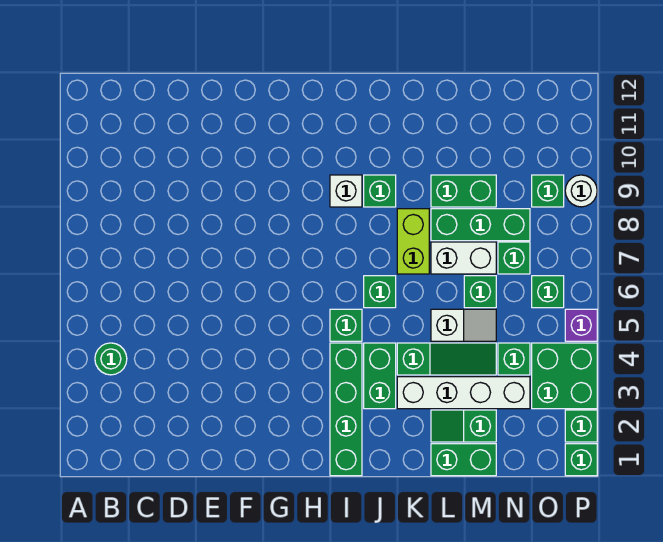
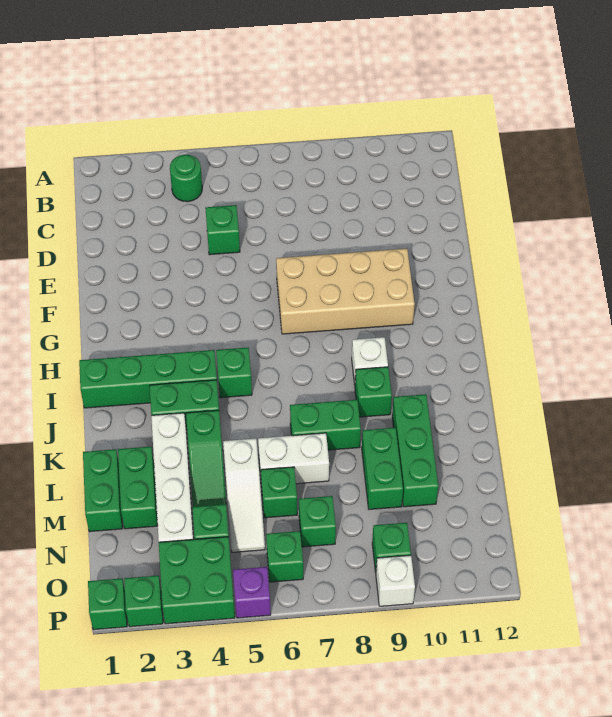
none -> tan 2x4 brick [276,249,415,334]
green 1x1 brick [364,276,396,308] -> green 1x1 brick moved to [205,205,240,255]
lime 1x2 brick [397,209,429,274] -> green 1x2 brick [290,400,361,450]
green 1x2 slope [431,410,496,442] -> green 1x2 brick [118,447,157,529]
white 1x2 slope [431,309,496,341] -> white 1x3 slope [223,438,265,552]
white 1x2 brick [431,242,496,274] -> white 1x2 brick turned to [258,433,329,484]
green 1x3 brick [431,209,530,241] -> green 1x3 brick moved to [392,394,438,507]
white 1x1 round brick [565,175,597,207] -> white 1x1 brick [376,555,415,606]

